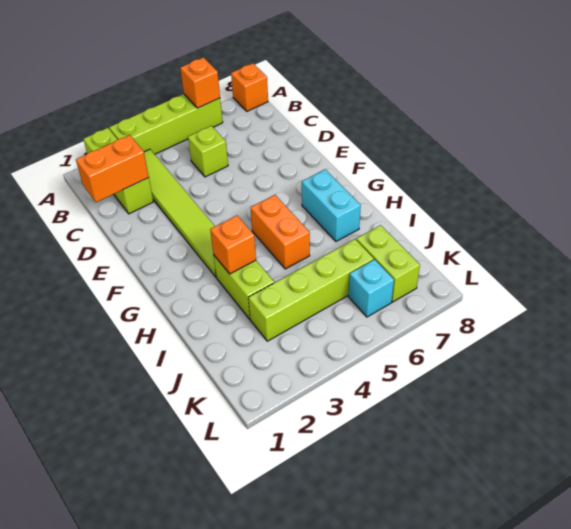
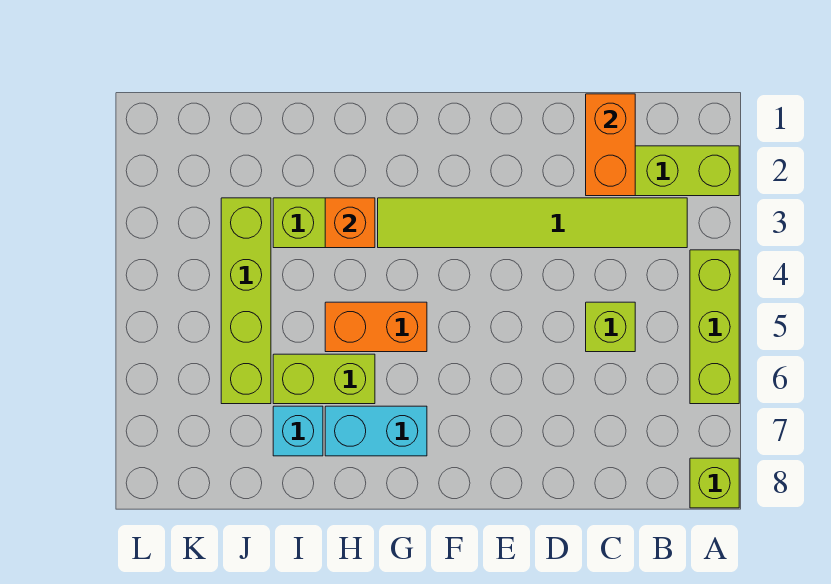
lime 1x4 brick [109,94,223,154] -> lime 1x3 brick [690,250,739,404]
orange 1x1 brick [180,57,220,108] -> none
orange 1x1 brick [231,63,268,111] -> lime 1x1 brick [690,458,739,508]
lime 1x2 brick [356,225,420,302] -> lime 1x2 brick moved to [273,354,375,404]
cyan 1x1 brick [348,259,394,317] -> cyan 1x1 brick moved to [273,406,323,456]

